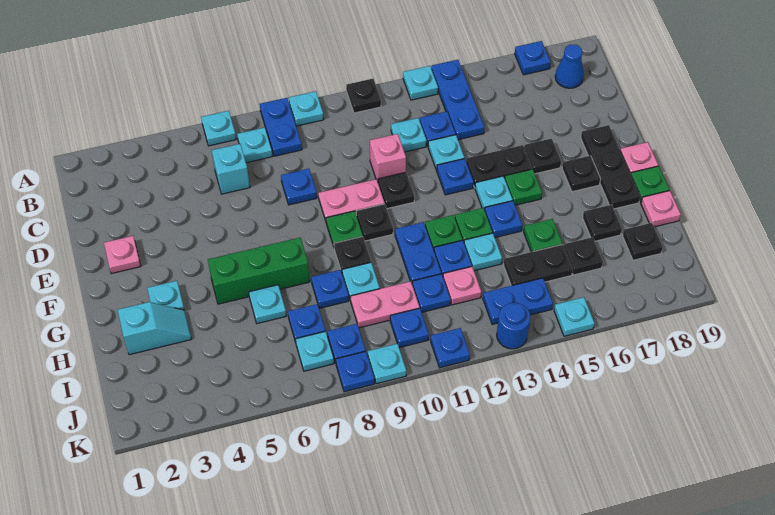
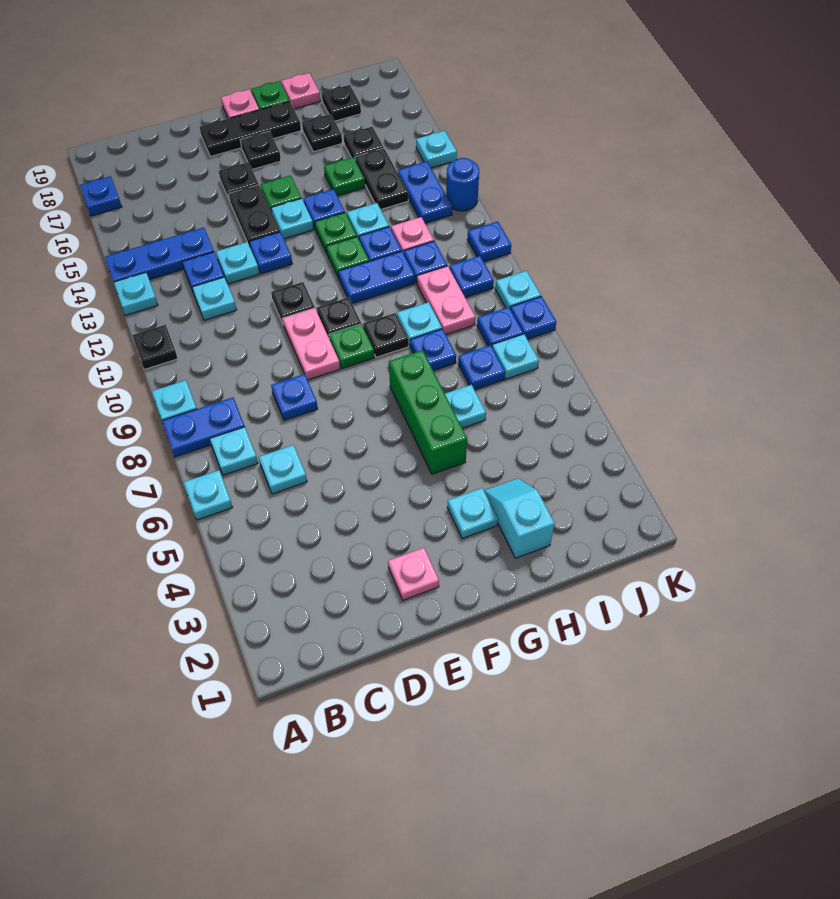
blue 1x1 cone [555,45,584,88] -> none
cyan 1x1 brick [212,144,250,194] -> cyan 1x1 plate [259,445,307,494]
pink 1x1 brick [370,134,406,181] -> none

